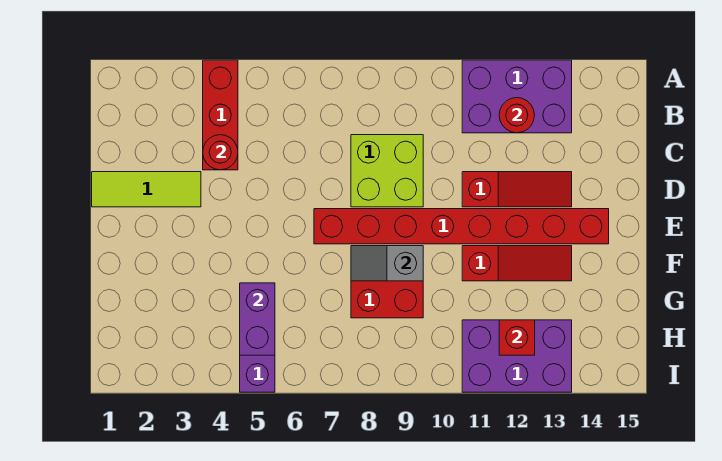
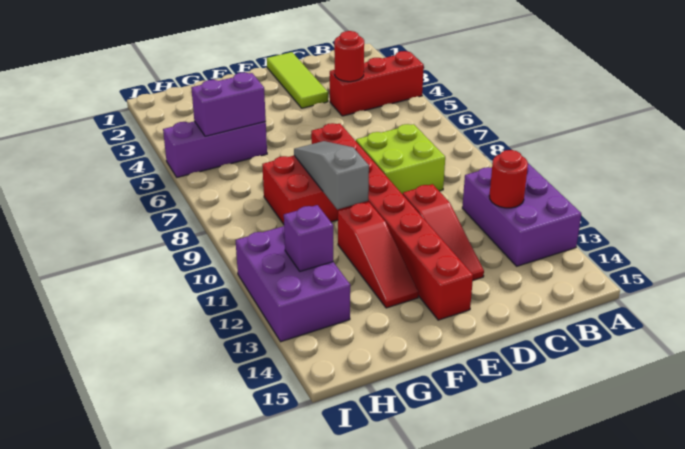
grey 1x2 slope [351,246,423,281] -> grey 1x3 slope [294,141,369,209]
red 1x1 brick [499,320,535,355] -> purple 1x1 brick [284,205,333,271]

